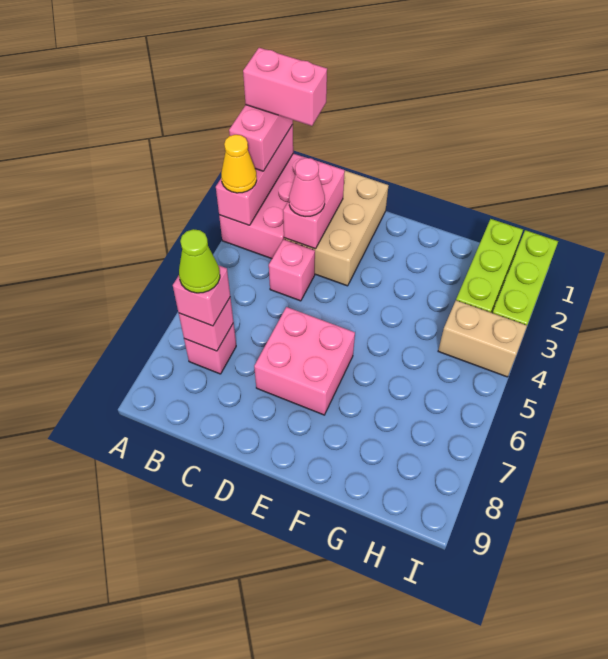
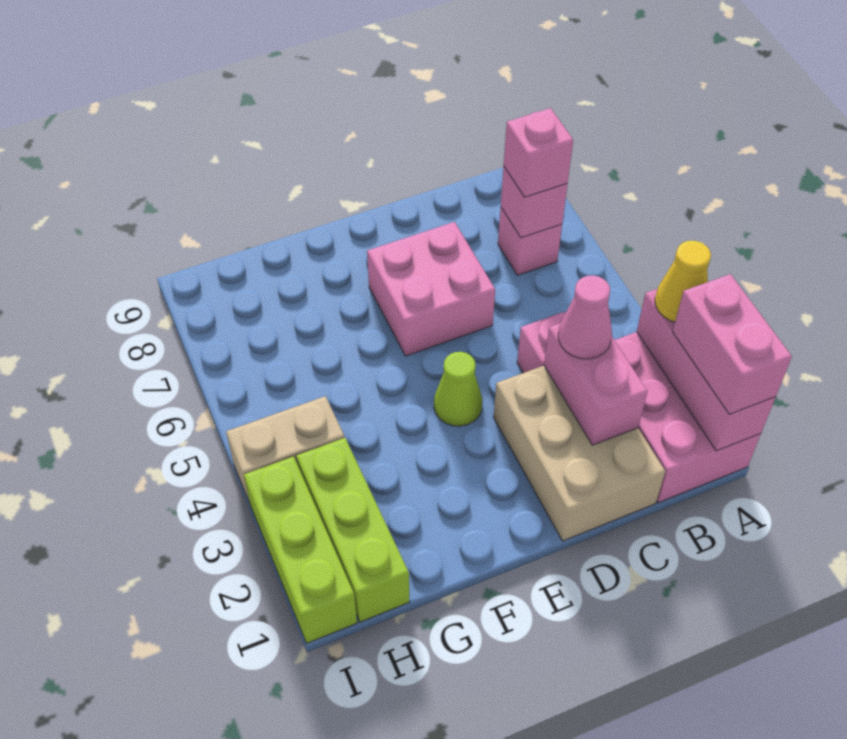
pink 1x2 brick [243,48,327,126] -> none
lime 1x1 cone [179,229,220,293] -> lime 1x1 cone moved to [434,352,482,426]

